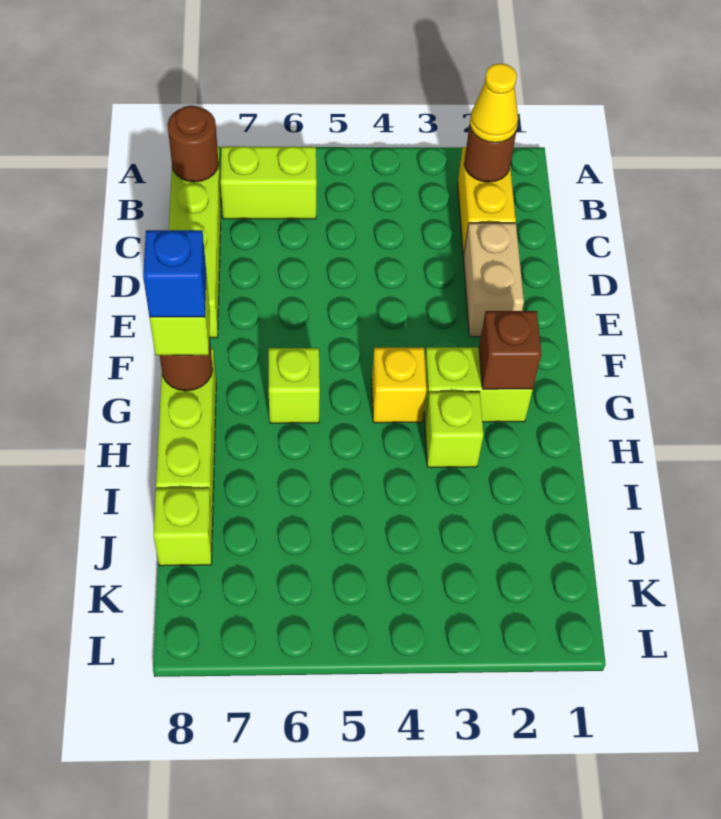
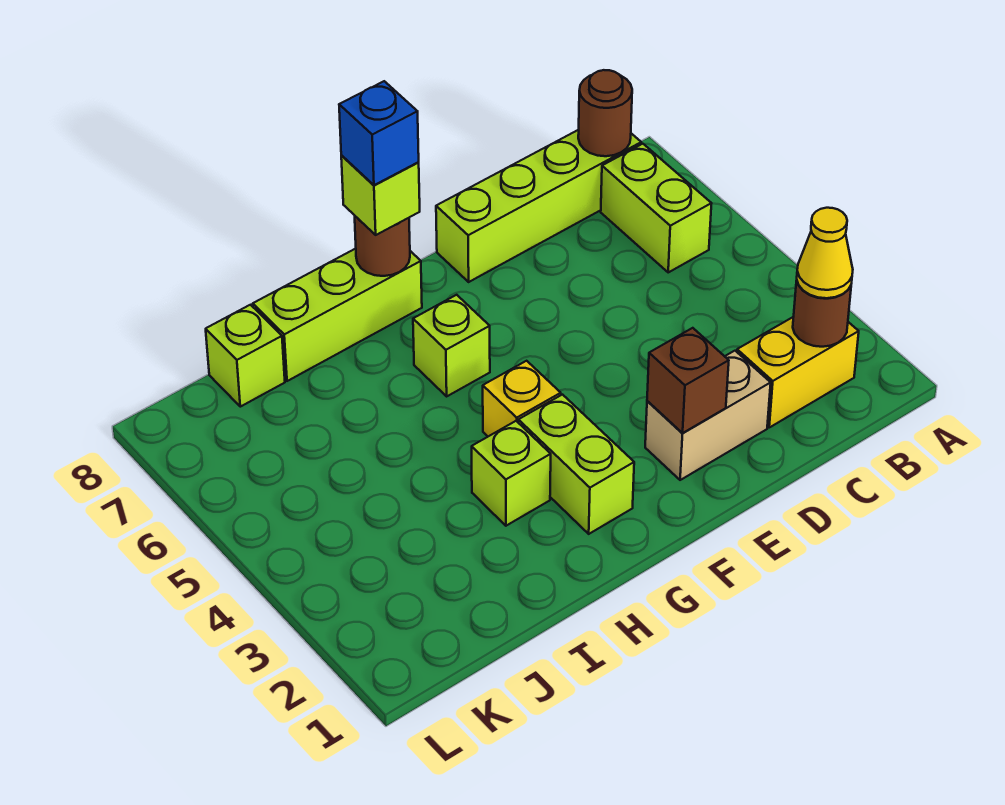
brown 1x1 brick [479,311,541,389] -> brown 1x1 brick moved to [647,328,729,433]

